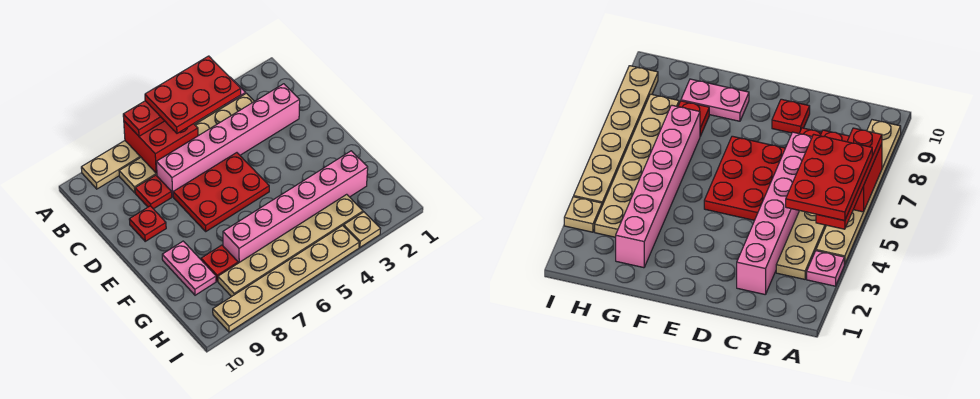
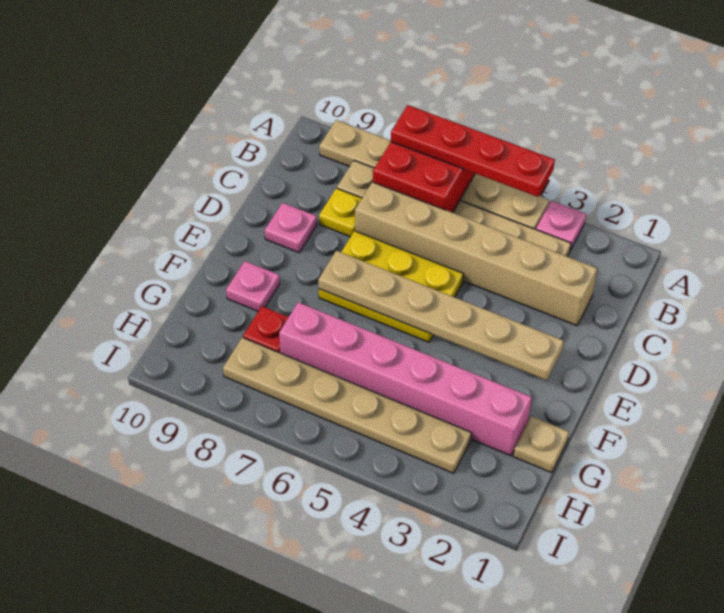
red 2x3 plate [145,56,241,133] -> none
pink 1x6 brick [156,84,300,197] -> tan 1x6 brick [355,182,597,326]
red 1x1 plate [135,175,172,209] -> yellow 1x1 plate [319,188,362,237]
red 2x3 plate [173,153,269,231] -> yellow 2x3 plate [319,231,463,342]
red 1x1 plate [129,206,166,241] -> pink 1x1 plate [265,203,317,253]
pink 1x2 plate [162,241,216,295] -> pink 1x1 plate [226,261,280,311]
tan 1x1 plate [344,212,380,247] -> tan 1x1 plate moved to [513,416,569,473]
tan 1x6 plate [213,225,359,332] -> tan 1x6 plate moved to [318,251,564,380]

